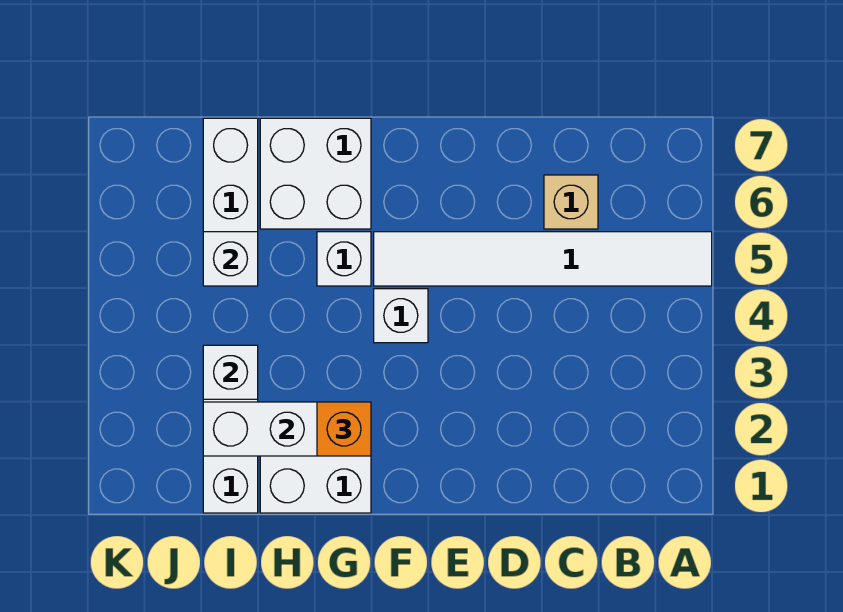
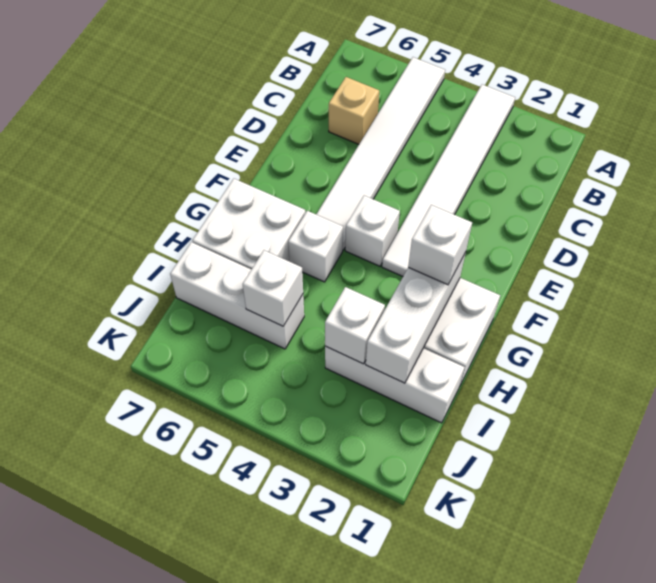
none -> white 1x6 tile [382,84,515,276]
orange 1x1 brick [317,402,371,456] -> white 1x1 brick [408,205,472,285]

